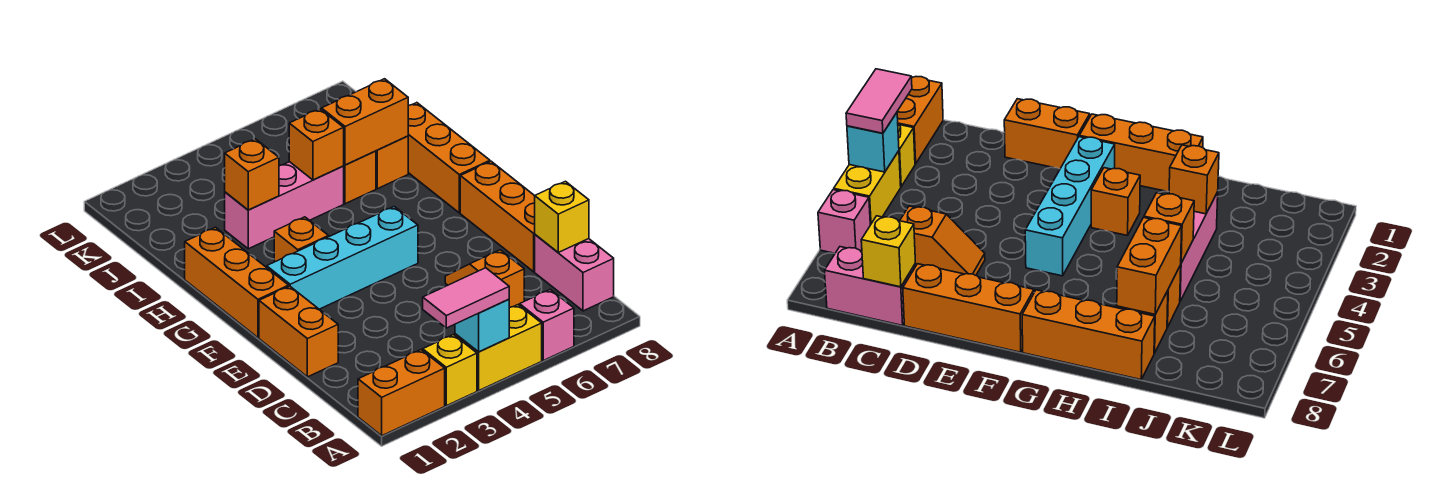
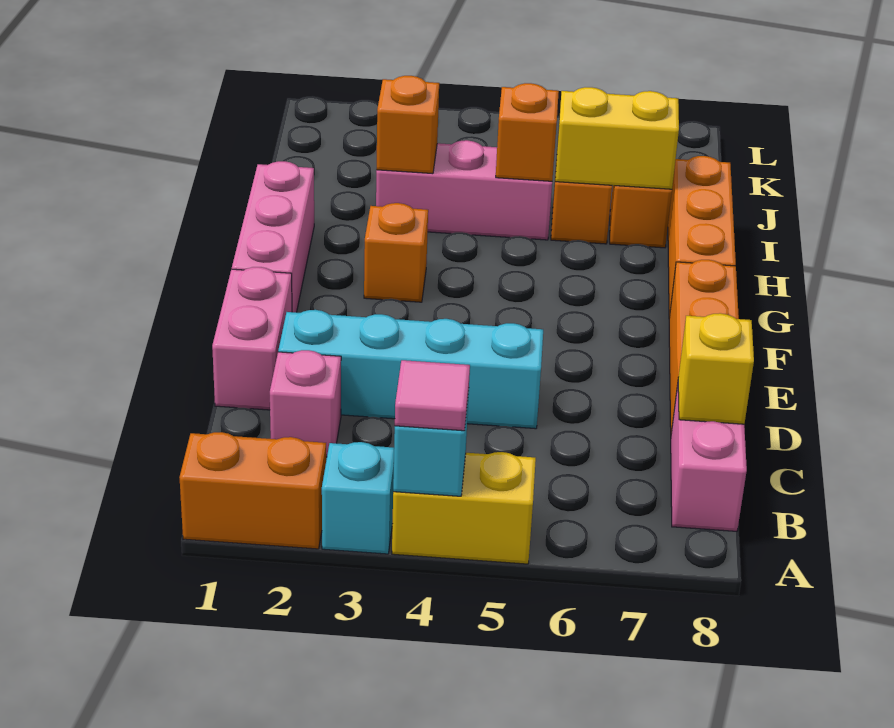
yellow 1x1 brick [423,335,477,406] -> cyan 1x1 brick [322,442,394,554]
pink 1x2 tile [423,268,509,328] -> pink 1x1 tile [395,360,470,431]
pink 1x1 brick [520,289,574,360] -> pink 1x1 brick moved to [270,350,341,457]
orange 1x2 slope [445,250,524,308] -> none
orange 1x2 brick [259,286,338,377] -> pink 1x2 brick [212,267,292,410]
orange 1x3 brick [185,227,289,338] -> pink 1x3 brick [232,161,314,312]
cyan 1x4 brick [267,207,418,309] -> cyan 1x4 brick moved to [278,310,543,429]
orange 1x2 brick [322,79,408,165] -> yellow 1x2 brick [555,87,679,189]

